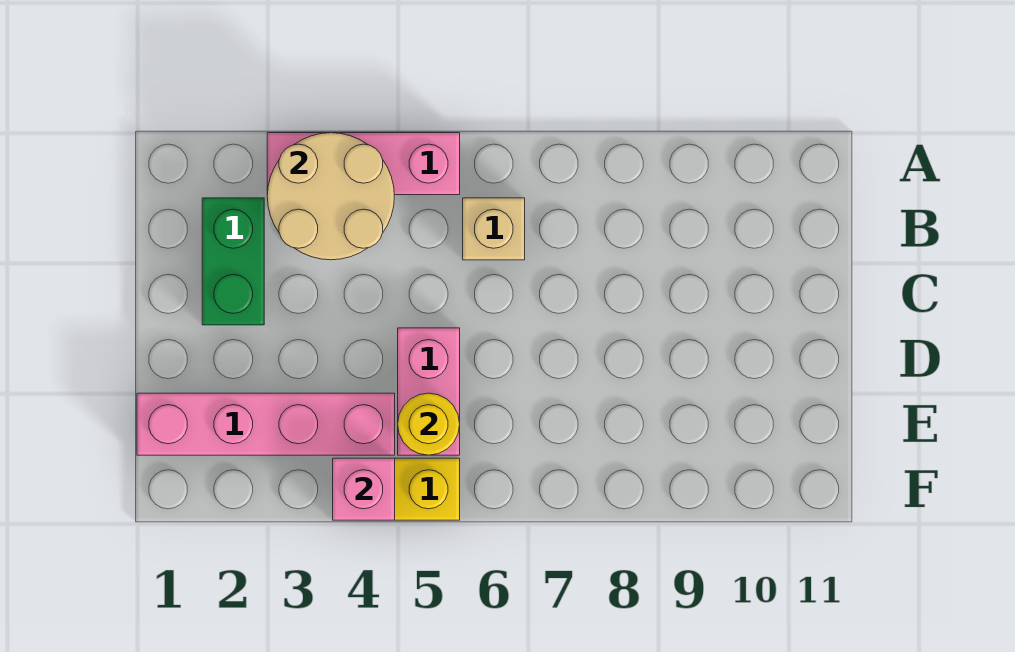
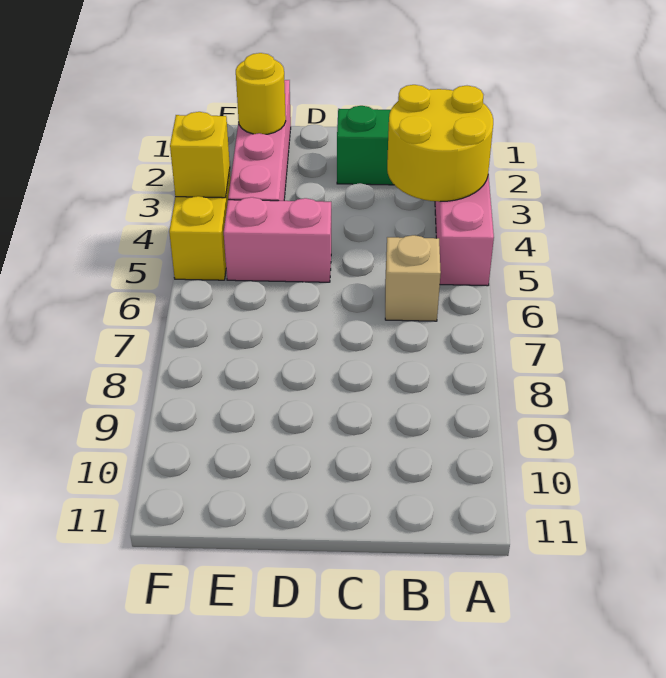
tan 2x2 round brick [267,133,394,260] -> yellow 2x2 round brick [387,85,493,202]
yellow 1x1 round brick [398,393,460,455] -> yellow 1x1 round brick moved to [236,53,286,134]
pink 1x1 brick [333,458,395,520] -> yellow 1x1 brick [170,112,230,198]

